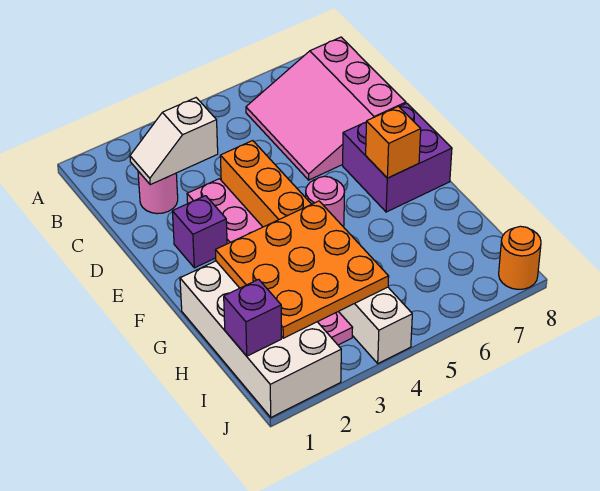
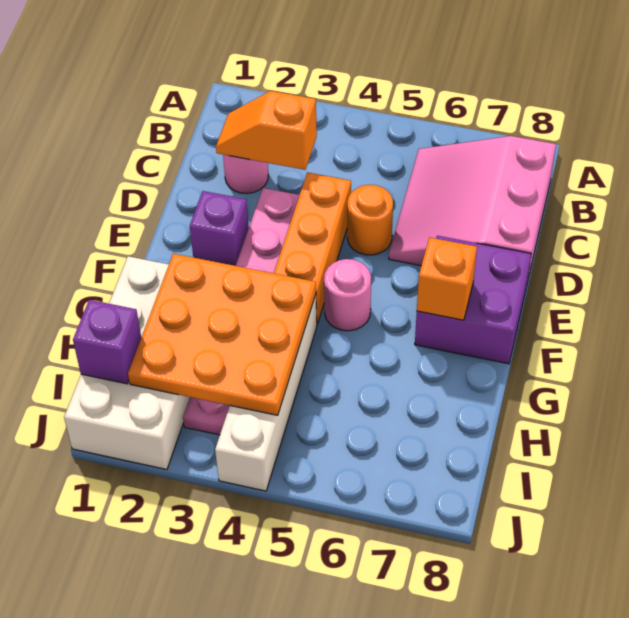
white 1x2 slope [130,98,218,185] -> orange 1x2 slope [216,91,317,170]
orange 1x1 round brick [499,226,541,289] -> orange 1x1 round brick moved to [347,185,393,255]

